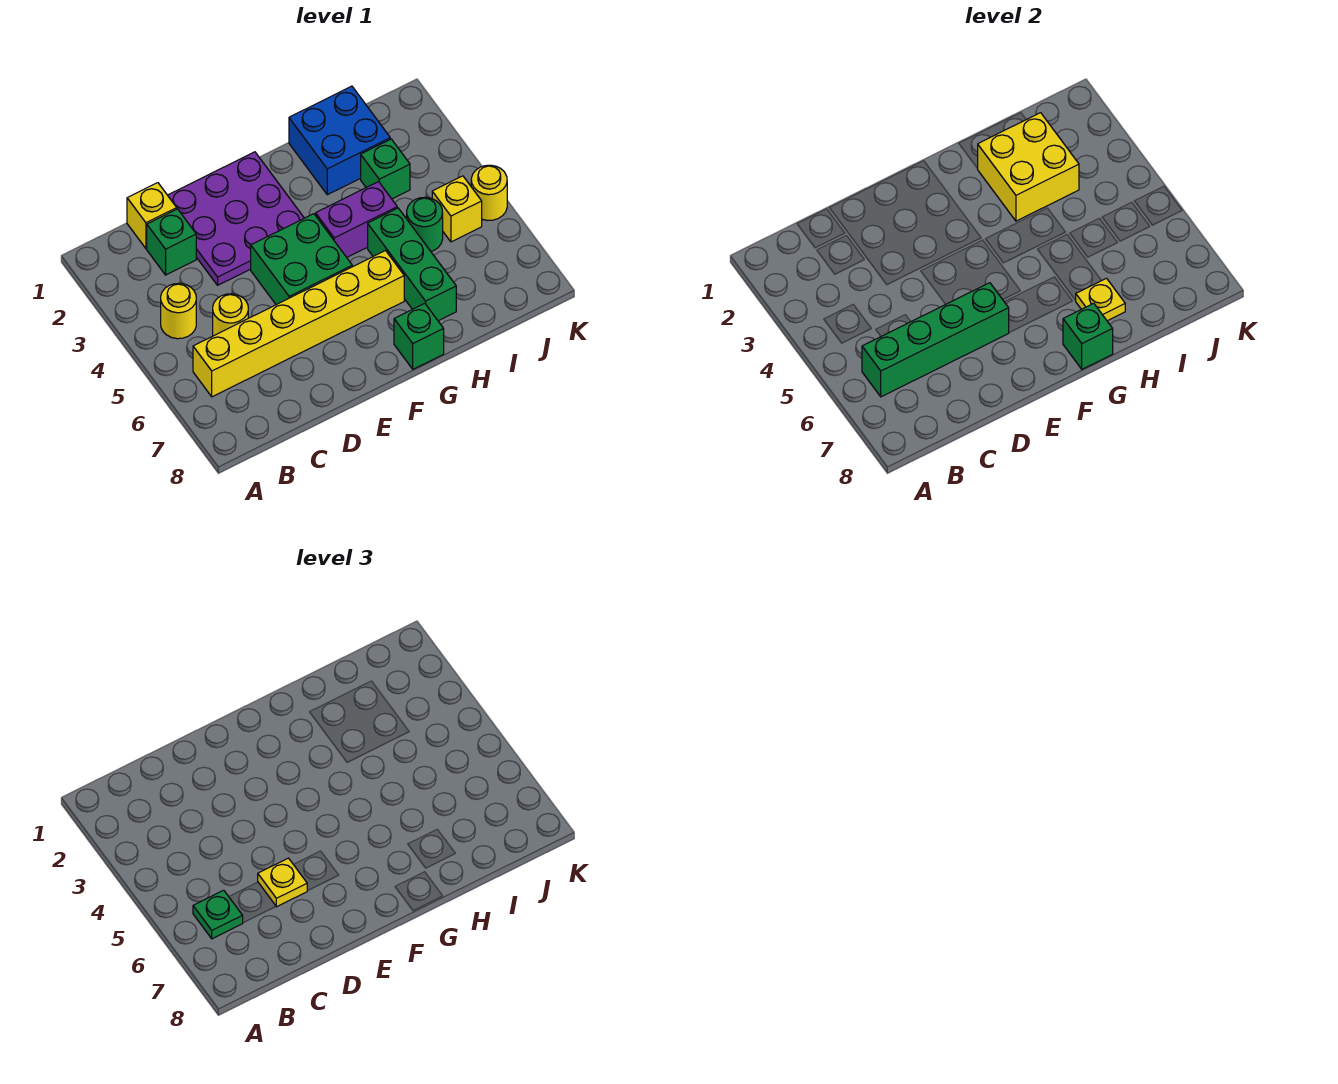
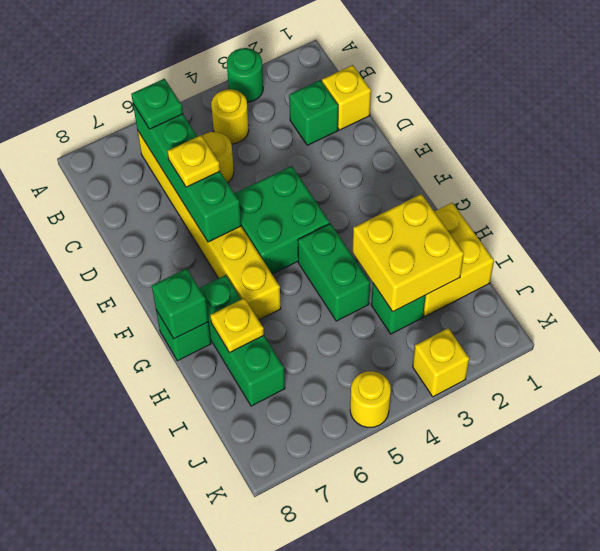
purple 3x3 plate [168,152,304,285] -> none
purple 1x2 brick [316,182,397,257] -> green 1x2 brick [298,224,370,321]
blue 2x2 brick [289,86,390,195] -> yellow 2x2 brick [423,203,494,316]
green 1x3 brick [368,208,456,321] -> green 1x3 brick turned to [199,275,285,406]
green 1x1 round brick [407,197,443,251] -> green 1x1 round brick moved to [227,48,263,102]
yellow 1x1 brick [432,176,482,242] -> yellow 1x1 brick moved to [413,328,469,397]

